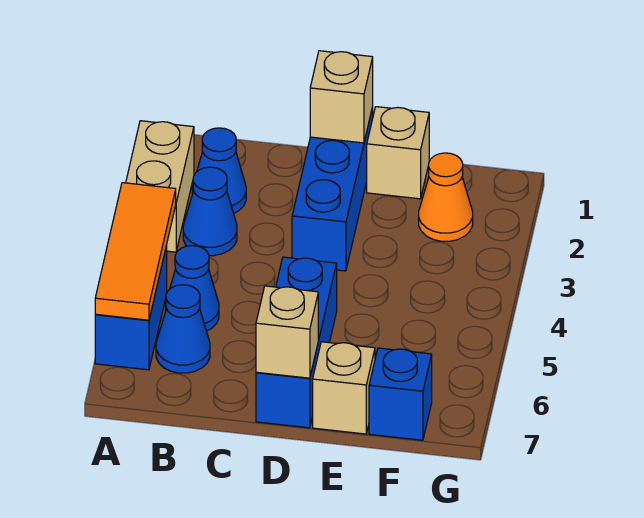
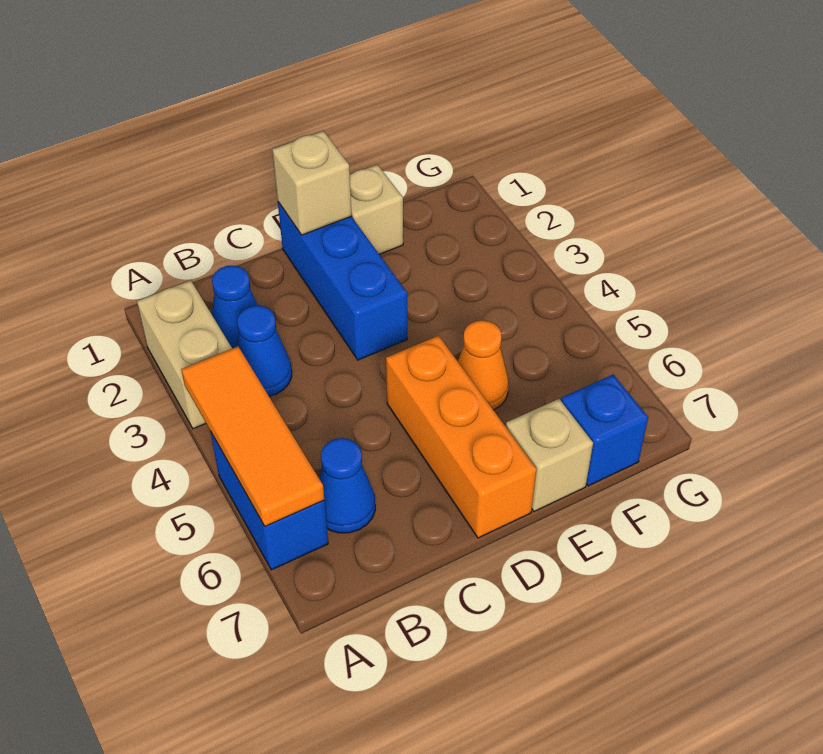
blue 1x1 cone [165,246,219,331] -> none
blue 1x3 brick [256,257,337,428] -> orange 1x3 brick [386,336,536,538]
tan 1x1 brick [256,286,318,378] -> none
orange 1x1 cone [419,153,473,241] -> orange 1x1 cone moved to [458,320,509,410]

